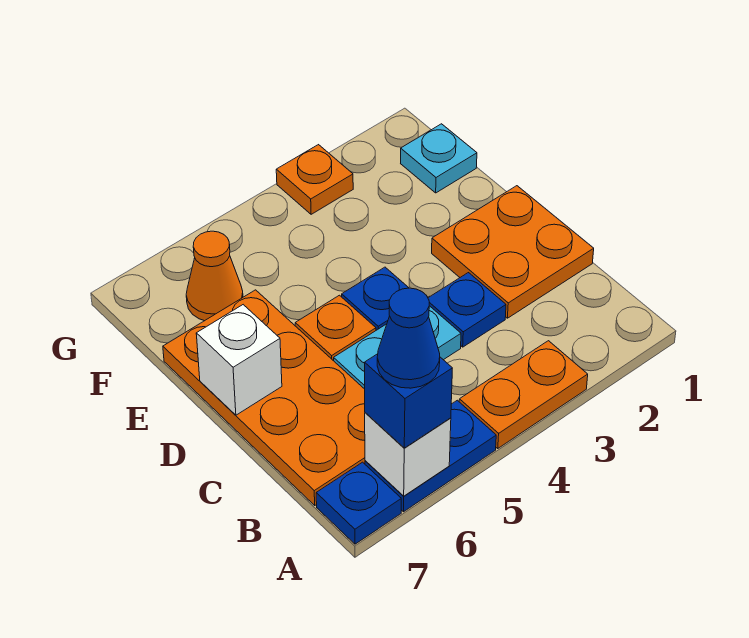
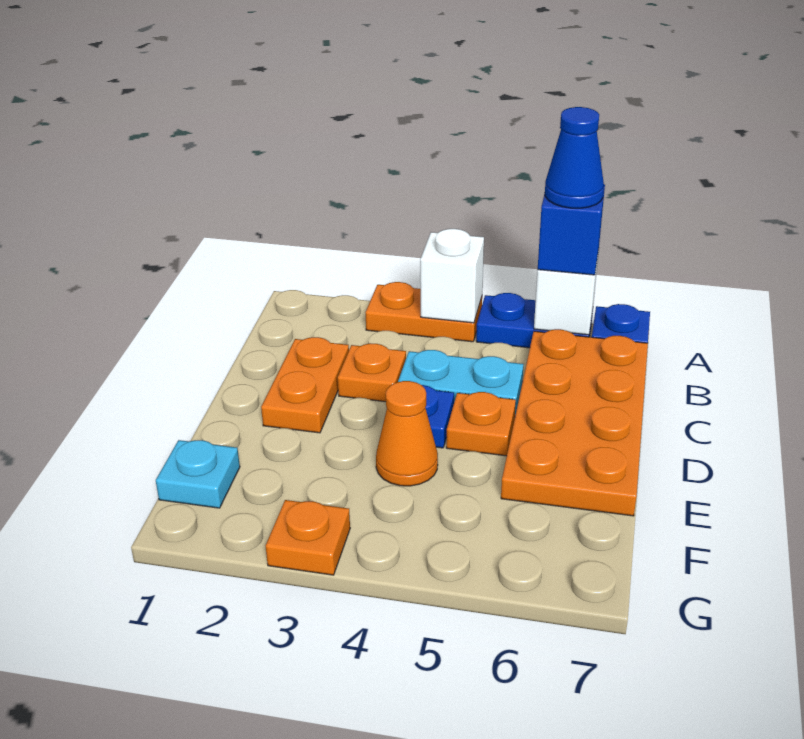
orange 2x2 plate [432,186,594,318] -> orange 1x2 plate [261,337,349,433]
blue 1x1 plate [428,273,506,347] -> orange 1x1 plate [338,343,406,402]
white 1x1 brick [196,305,282,415] -> white 1x1 brick moved to [420,229,484,323]
orange 1x1 cone [186,231,243,321] -> orange 1x1 cone moved to [376,381,438,486]

